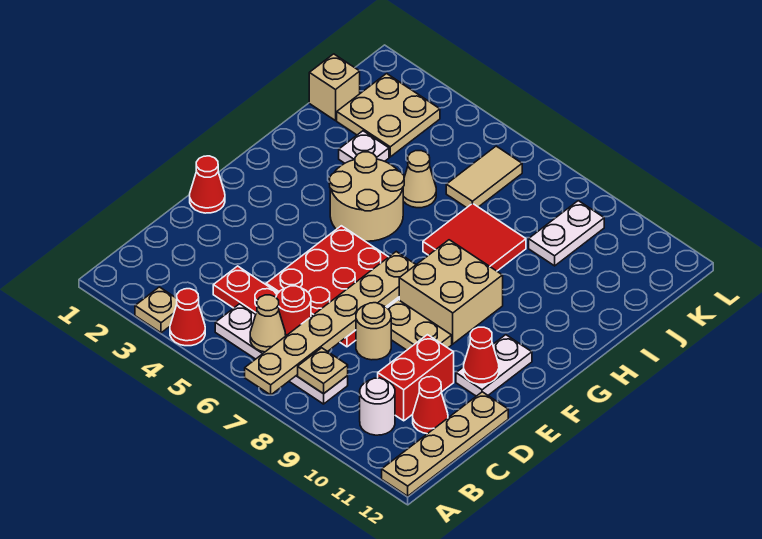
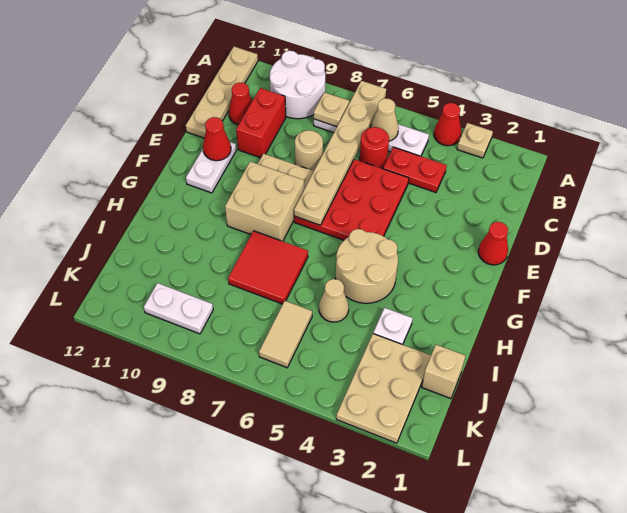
white 1x1 round brick [360,378,395,435] -> white 2x2 round brick [270,51,325,119]
tan 2x2 plate [337,74,440,157] -> tan 2x3 plate [336,334,431,443]
white 1x2 plate [529,201,604,266] -> white 1x2 plate turned to [144,283,213,334]

